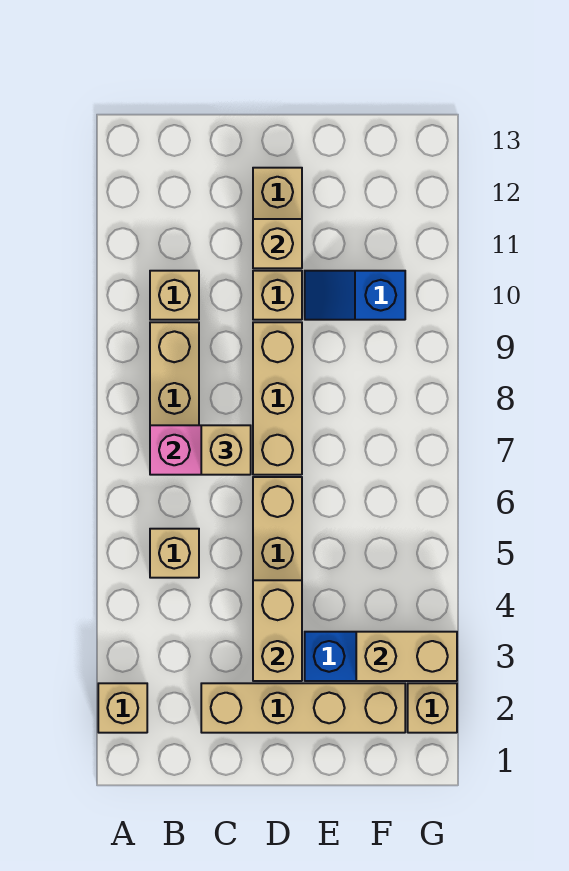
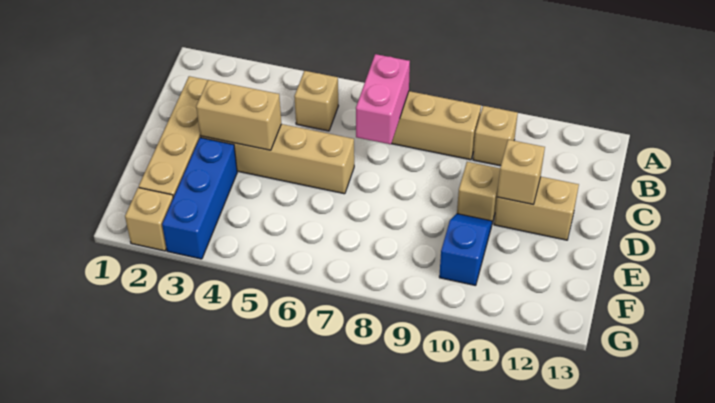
tan 1x1 brick [98,683,147,733] -> none
tan 1x1 brick [201,425,251,475] -> none
tan 1x3 brick [253,322,302,475] -> none
tan 1x2 brick [356,632,457,681] -> none

